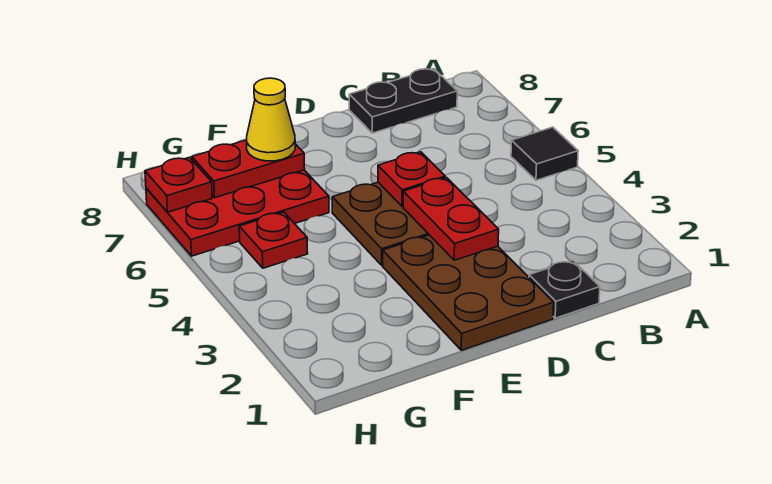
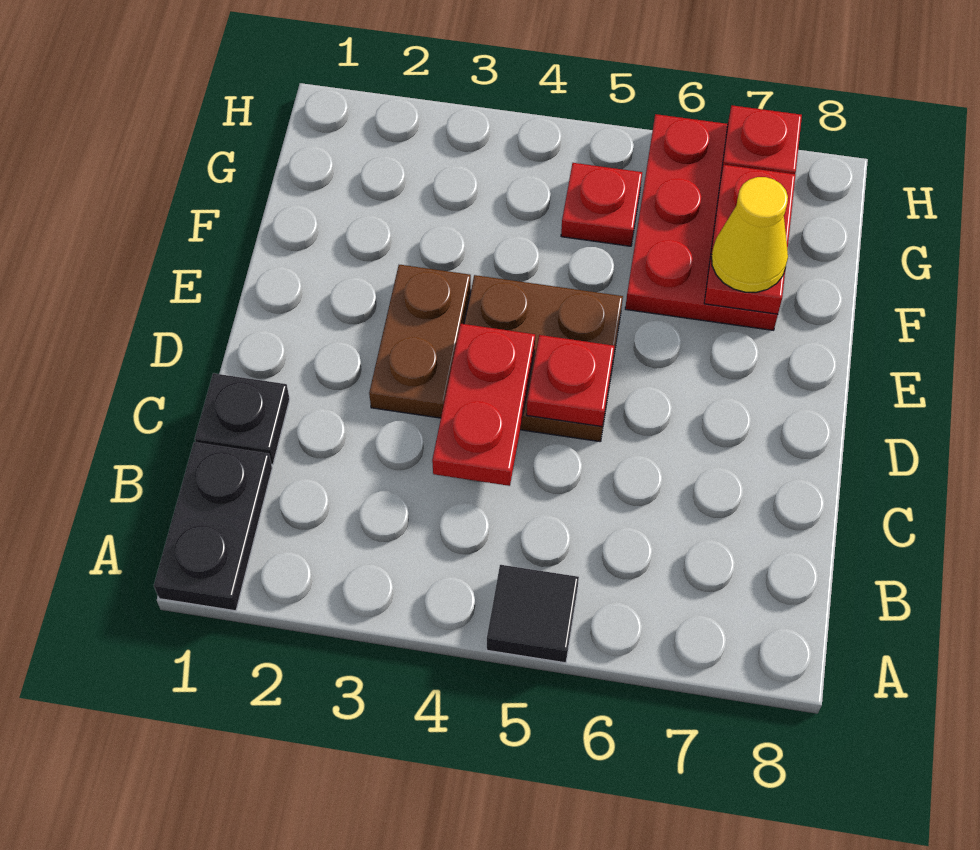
black 1x2 plate [349,69,457,133] -> black 1x2 plate moved to [154,442,272,611]
brown 2x3 plate [383,235,554,350] -> brown 1x2 plate [369,265,471,418]
red 1x2 plate [403,178,499,260] -> red 1x2 plate turned to [432,324,535,486]

